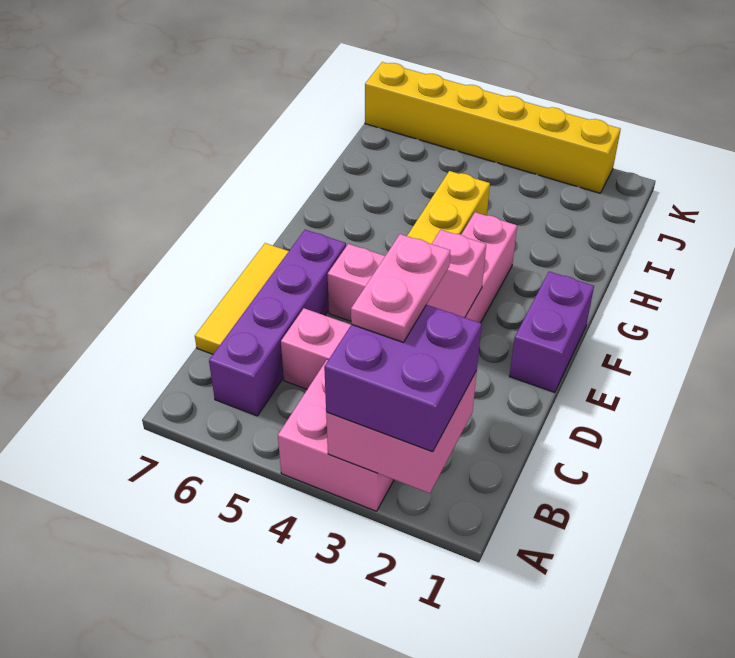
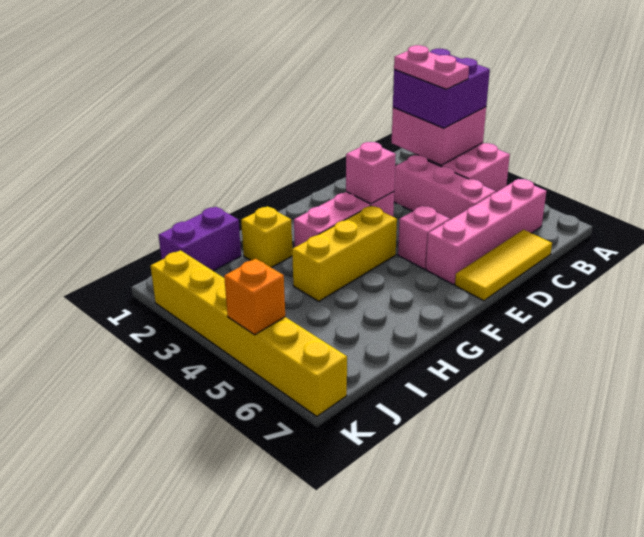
pink 1x2 plate [351,234,450,342] -> pink 1x2 plate turned to [394,45,469,89]
purple 1x4 brick [209,230,346,416] -> pink 1x4 brick [426,179,546,285]
purple 1x2 brick [509,272,594,392] -> purple 1x2 brick moved to [159,207,241,271]
none -> yellow 1x1 brick [241,206,292,268]
none -> orange 1x1 brick [224,259,285,335]

